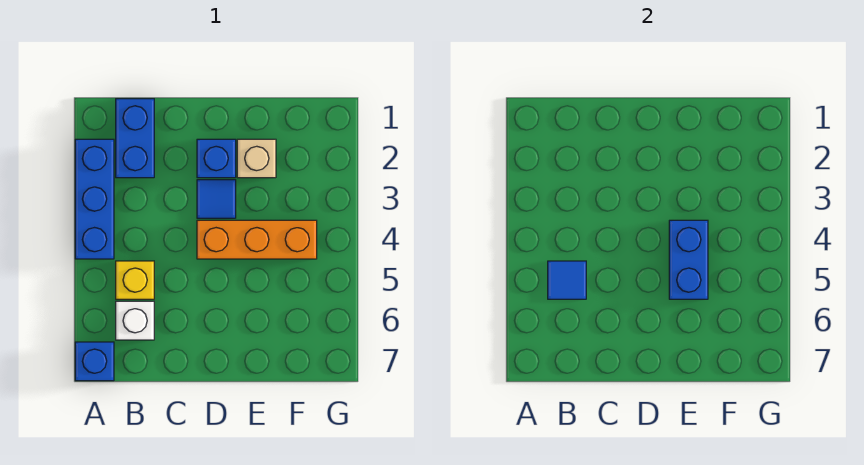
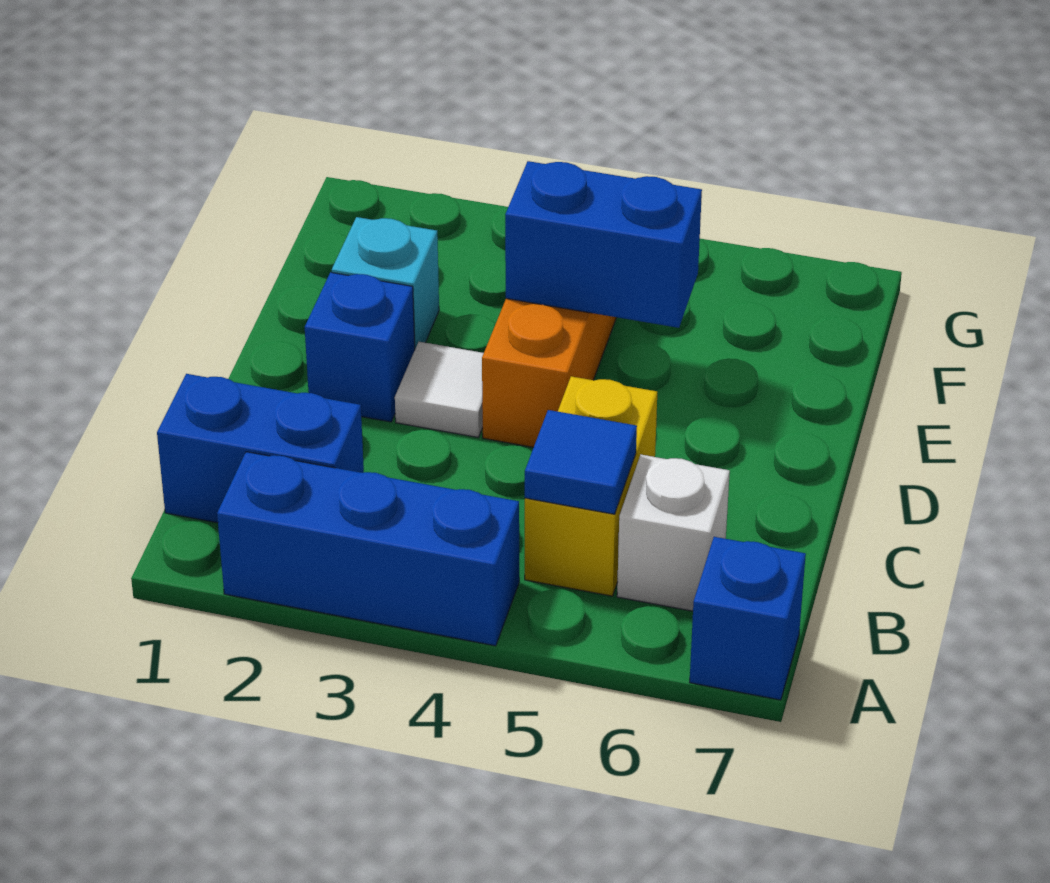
yellow 1x1 brick [116,261,154,299] -> yellow 1x2 brick [525,376,657,596]
blue 1x1 tile [197,180,236,218] -> white 1x1 tile [395,342,484,437]
tan 1x1 brick [237,139,276,178] -> cyan 1x1 brick [332,217,439,349]

